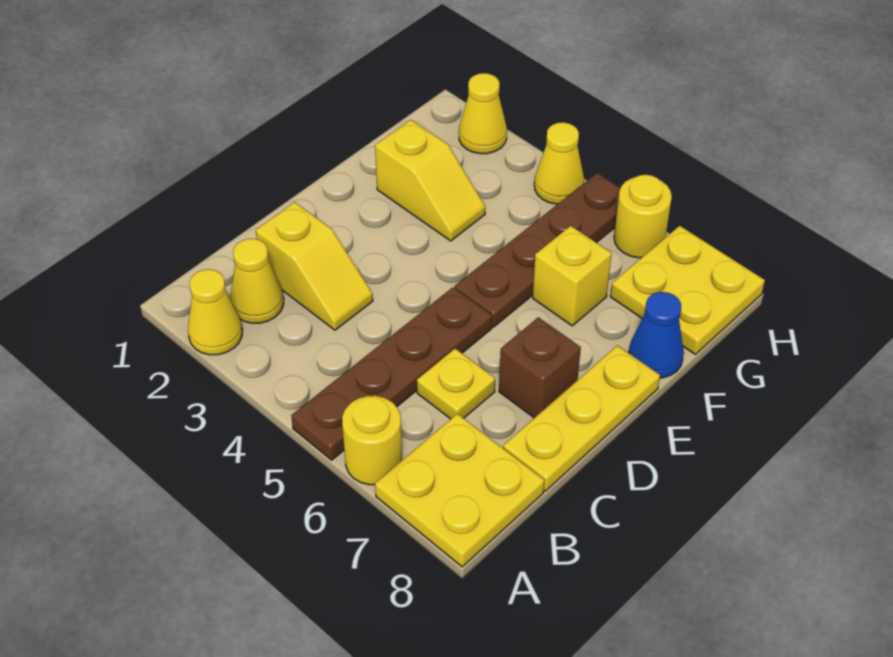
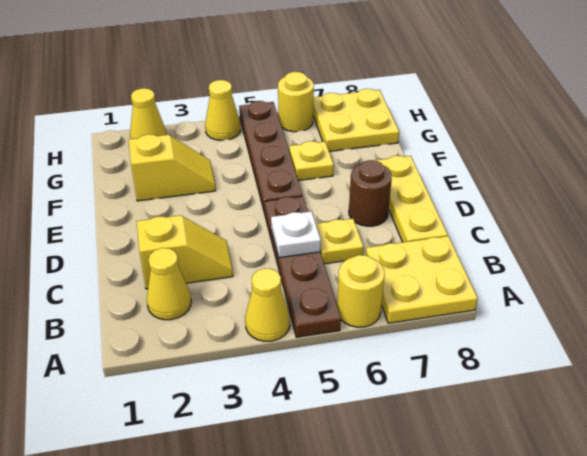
yellow 1x1 cone [188,269,242,355] -> yellow 1x1 cone moved to [245,268,290,341]
none -> white 1x1 plate [271,211,321,258]
brown 1x1 brick [499,317,581,418] -> brown 1x1 round brick [349,160,392,226]
yellow 1x1 brick [533,226,612,326] -> yellow 1x1 plate [289,141,334,181]
blue 1x1 cone [629,292,684,378] -> none

